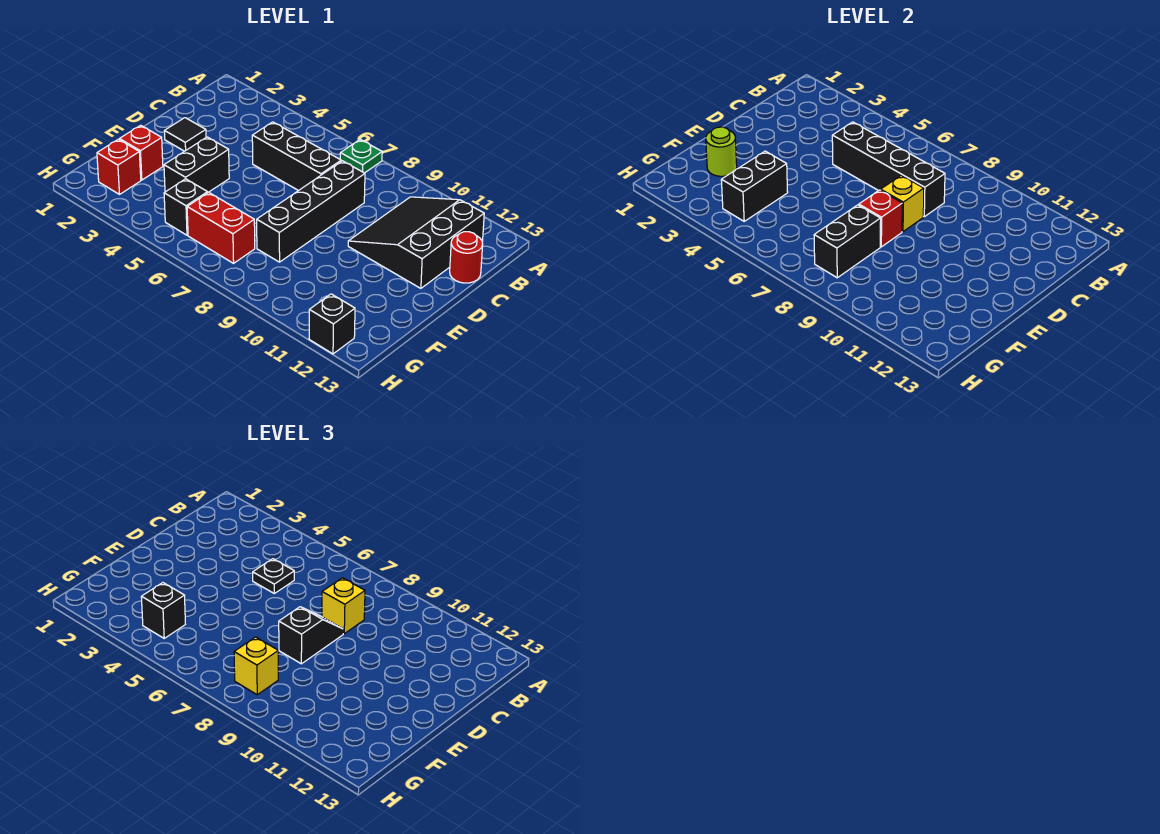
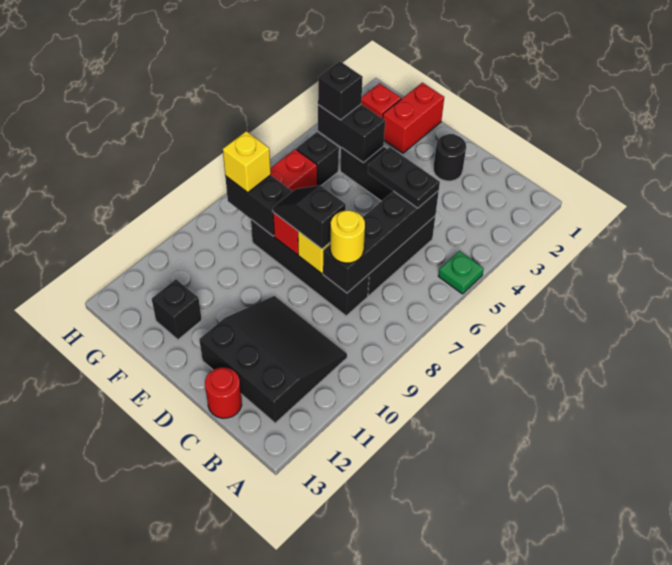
green 1x1 plate [340,140,382,173] -> green 1x1 plate moved to [438,251,484,294]
black 1x1 plate [253,559,294,593] -> black 1x2 plate [368,147,440,208]
yellow 1x1 brick [322,578,365,634] -> yellow 1x1 round brick [330,210,365,263]
black 1x1 tile [164,118,206,151] -> black 1x1 round brick [433,134,466,181]
black 1x2 slope [279,607,343,664] -> black 1x2 slope turned to [273,185,346,249]
red 1x1 brick [120,125,163,180] -> red 1x2 brick [383,83,444,153]
lime 1x1 round brick [706,127,737,176] -> none
black 1x1 brick [309,294,355,354] -> black 1x1 brick moved to [152,279,202,340]

